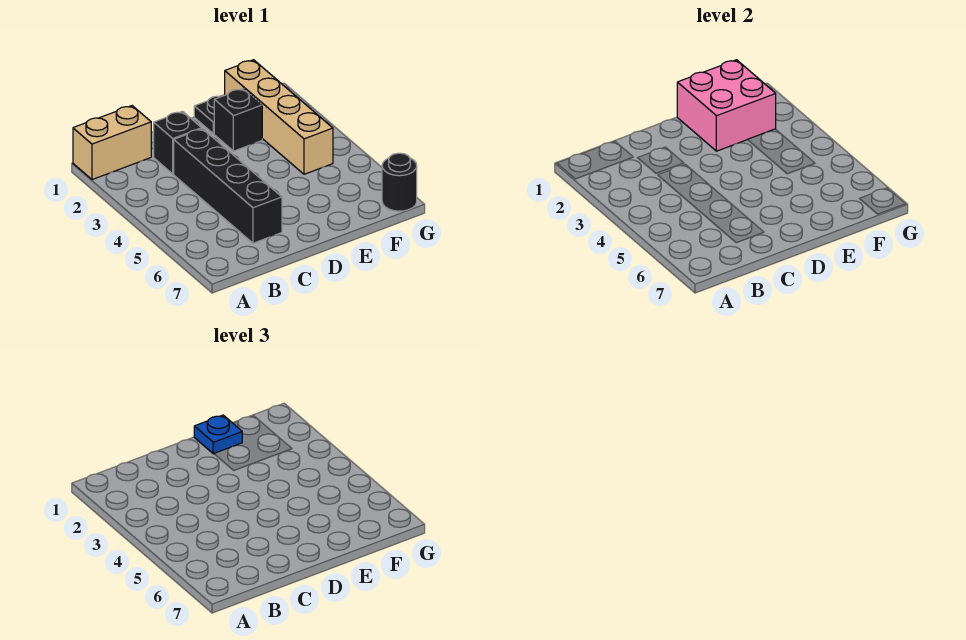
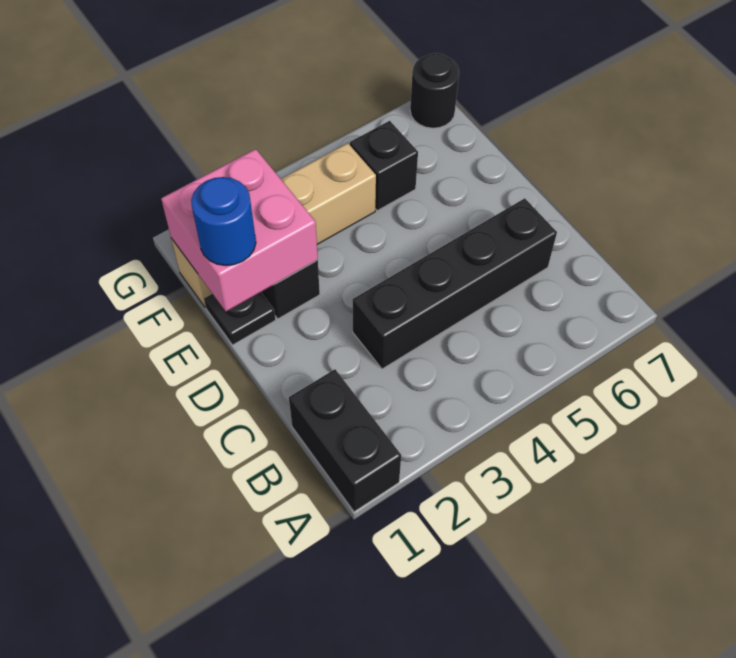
tan 1x2 brick [73,106,151,180] -> black 1x2 brick [289,369,401,512]
black 1x1 brick [154,111,202,174] -> black 1x1 brick moved to [350,121,418,210]
blue 1x1 plate [194,415,242,454] -> blue 1x1 round brick [191,177,256,266]

